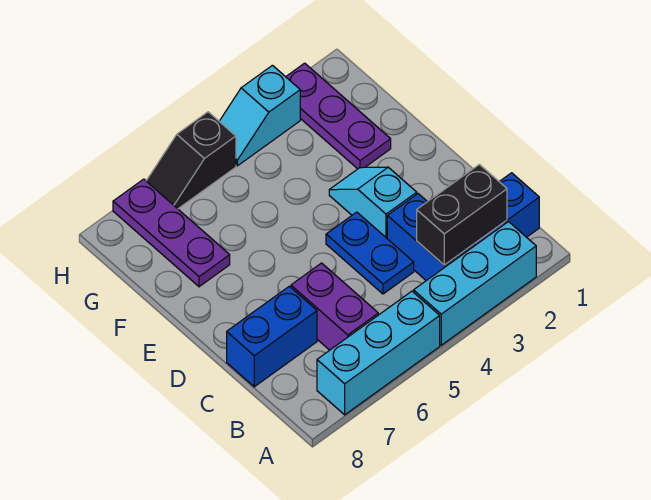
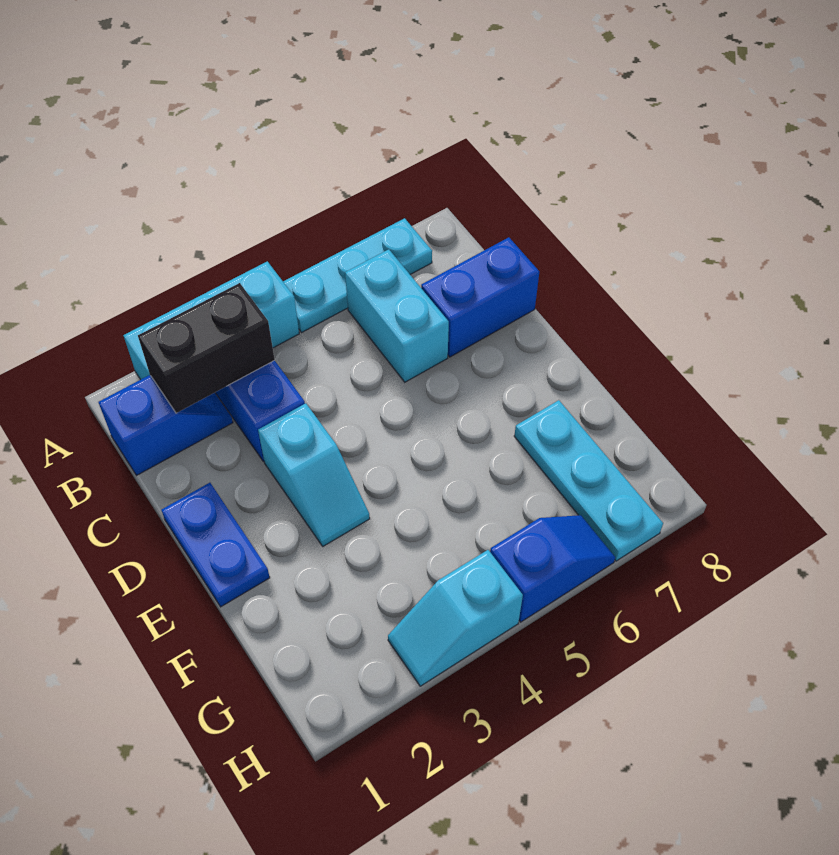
cyan 1x3 brick [317,291,440,415] -> cyan 1x3 plate [283,218,432,332]
purple 1x2 brick [291,263,378,350] -> cyan 1x2 brick [345,249,449,382]
blue 1x2 plate [326,212,414,294] -> blue 1x2 plate moved to [162,483,270,607]
purple 1x3 plate [286,63,391,169] -> none
purple 1x3 plate [113,179,230,287] -> cyan 1x3 plate [514,400,663,561]
cyan 1x2 slope [219,65,300,166] -> cyan 1x2 slope turned to [388,550,523,686]
black 1x2 slope [146,112,236,209] -> blue 1x2 slope [490,515,615,622]

